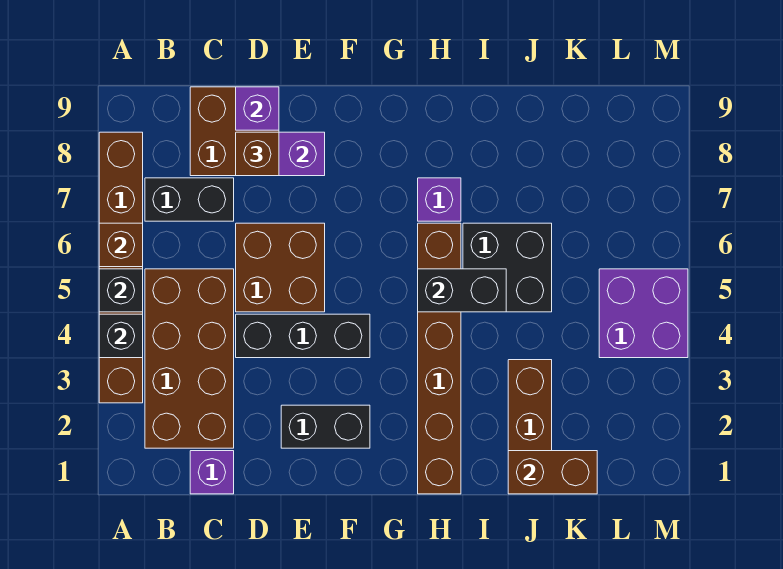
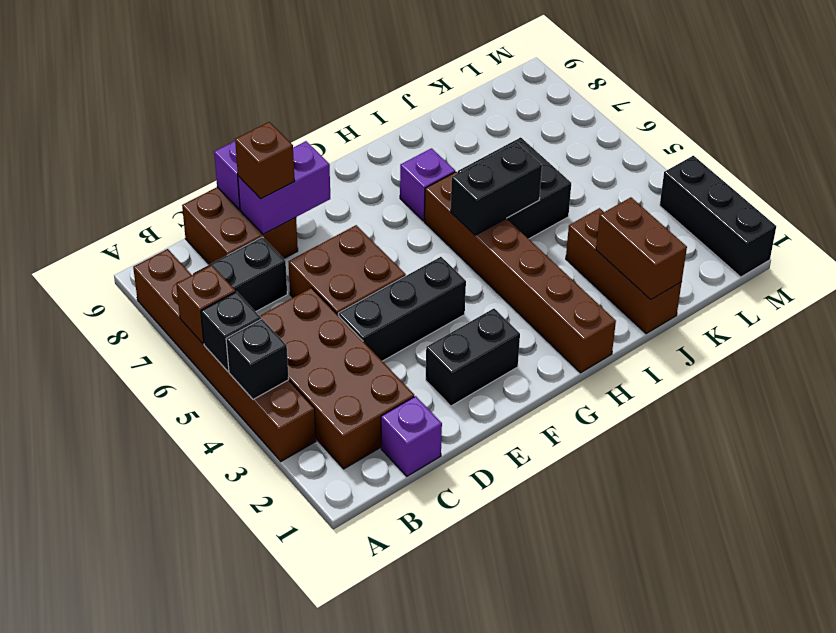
brown 1x2 brick [508,451,597,494] -> brown 1x2 brick turned to [596,197,687,300]
purple 2x2 brick [599,269,688,358] -> none
none -> black 1x3 brick [660,156,776,277]

